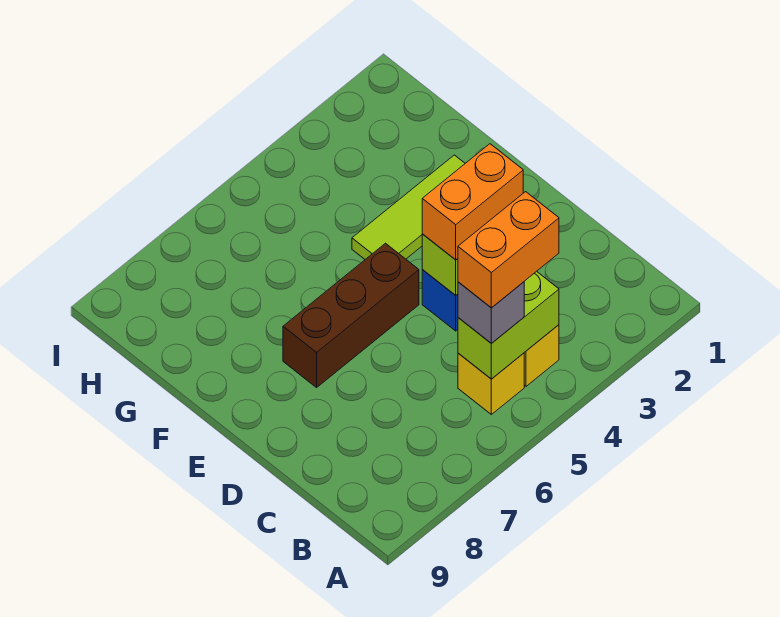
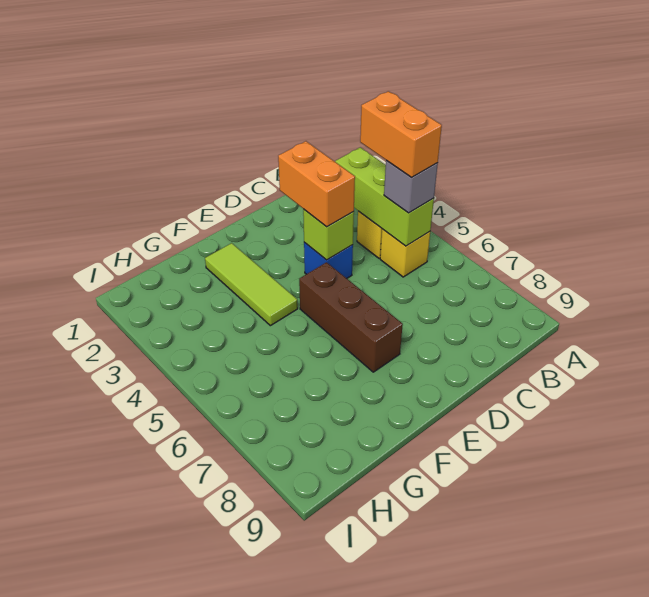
lime 1x2 brick [458,271,559,379] -> lime 1x3 brick [335,147,434,246]

